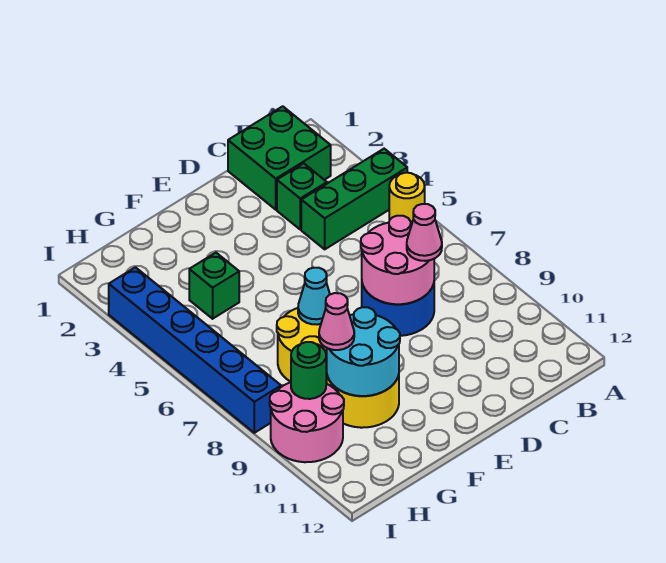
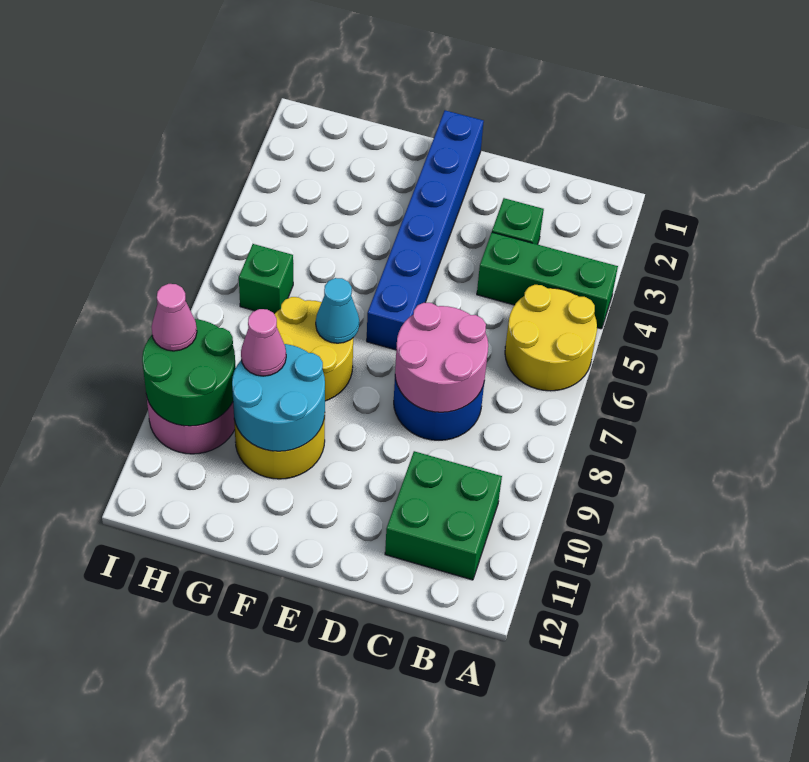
yellow 1x1 round brick [389,173,425,224] -> yellow 2x2 round brick [505,285,597,391]
green 2x2 brick [228,106,331,210] -> green 2x2 brick moved to [385,451,502,580]
pink 1x1 cone [407,204,442,261] -> pink 1x1 cone moved to [152,284,197,351]
green 1x1 brick [189,253,239,319] -> green 1x1 brick moved to [239,244,293,314]
green 1x1 round brick [291,342,326,399] -> green 2x2 round brick [142,319,236,426]
blue 1x6 brick [109,267,281,433] -> blue 1x6 brick moved to [367,110,484,350]

